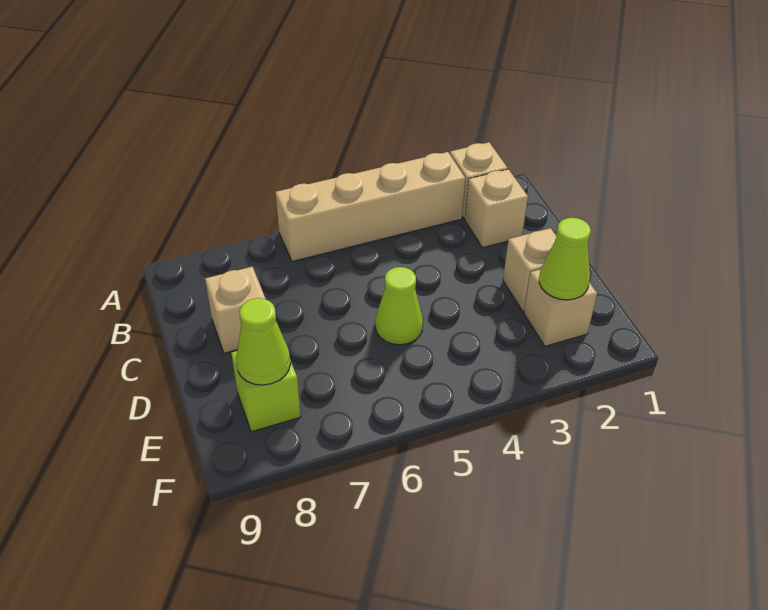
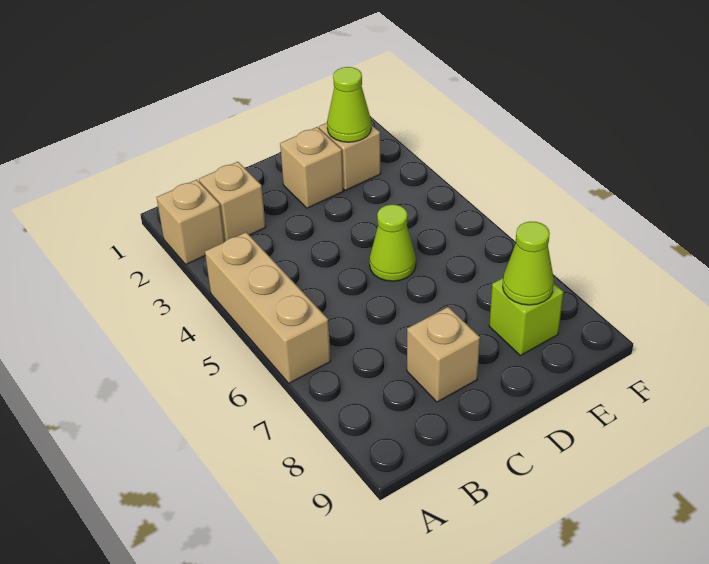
tan 1x4 brick [276,152,465,262] -> tan 1x3 brick [205,232,331,383]

